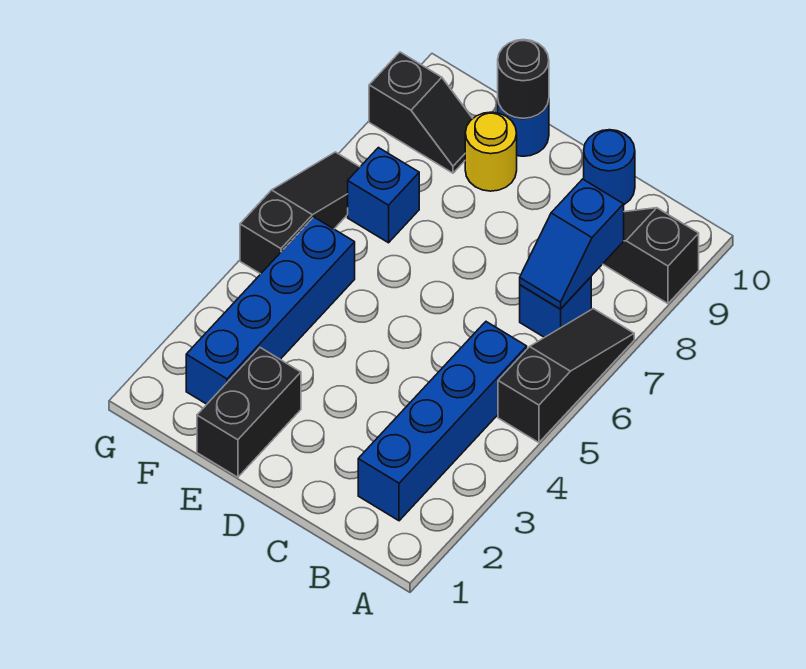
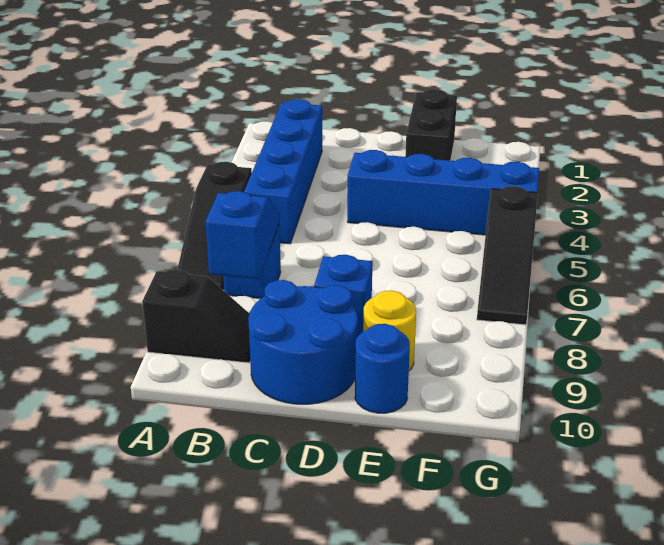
blue 1x1 round brick [584,130,635,204] -> blue 2x2 round brick [248,280,358,405]
black 1x1 round brick [498,40,549,118] -> none
blue 1x4 brick [186,217,355,404] -> blue 1x4 brick turned to [347,150,539,235]
blue 1x1 brick [348,148,419,243] -> blue 1x1 brick moved to [314,255,372,337]
black 1x2 slope [369,52,473,173] -> none

